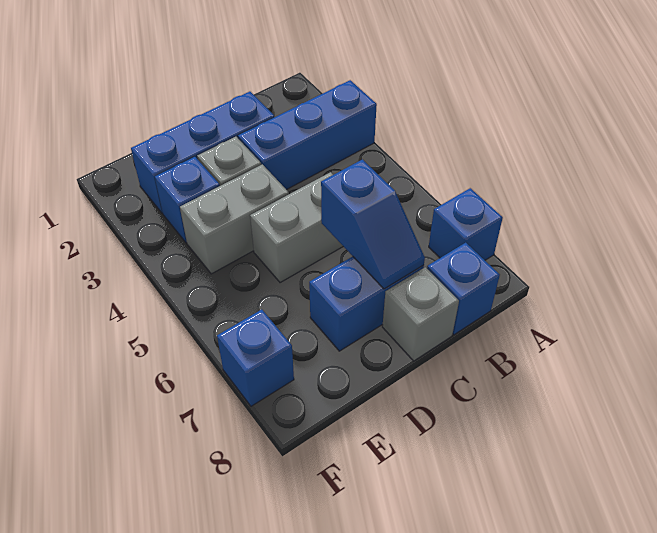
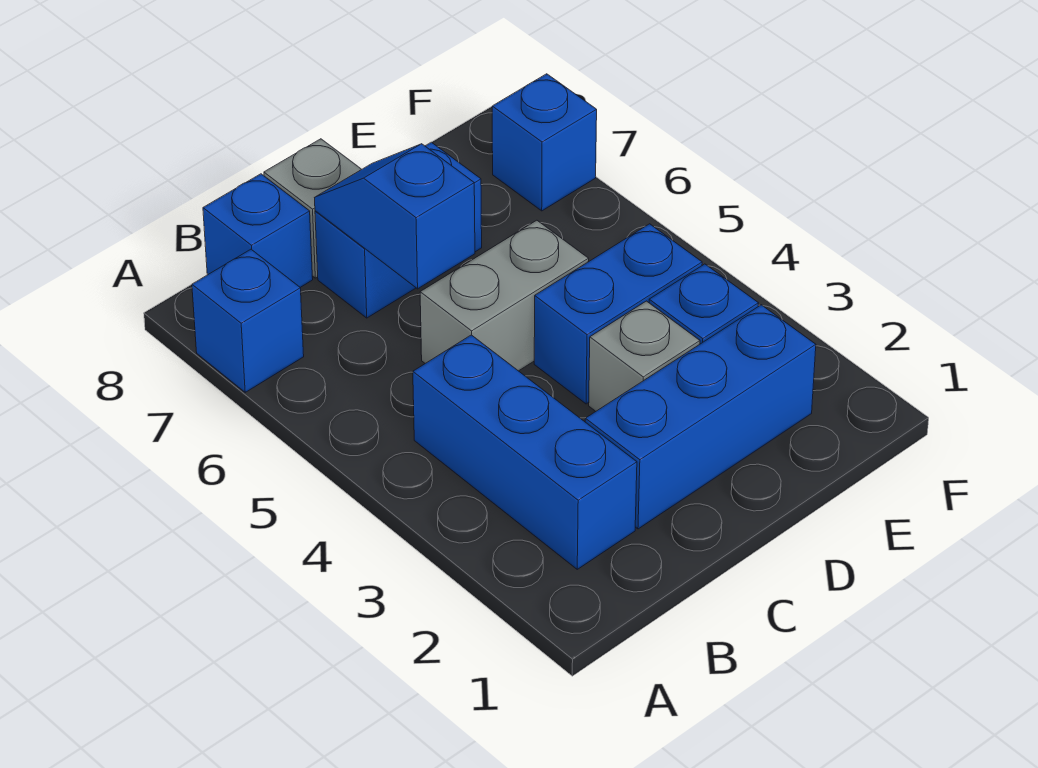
blue 1x3 brick [238,80,377,190] -> blue 1x3 brick turned to [413,335,637,569]
grey 1x2 brick [180,164,289,274] -> blue 1x2 brick [534,224,702,404]

